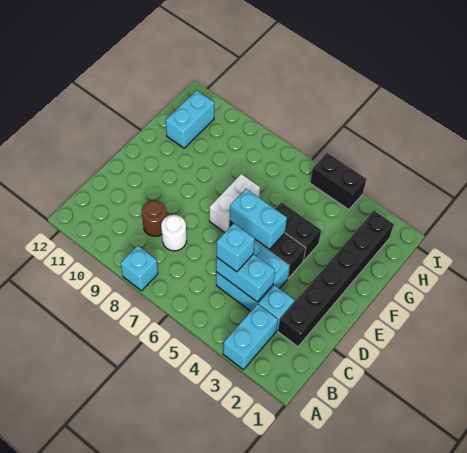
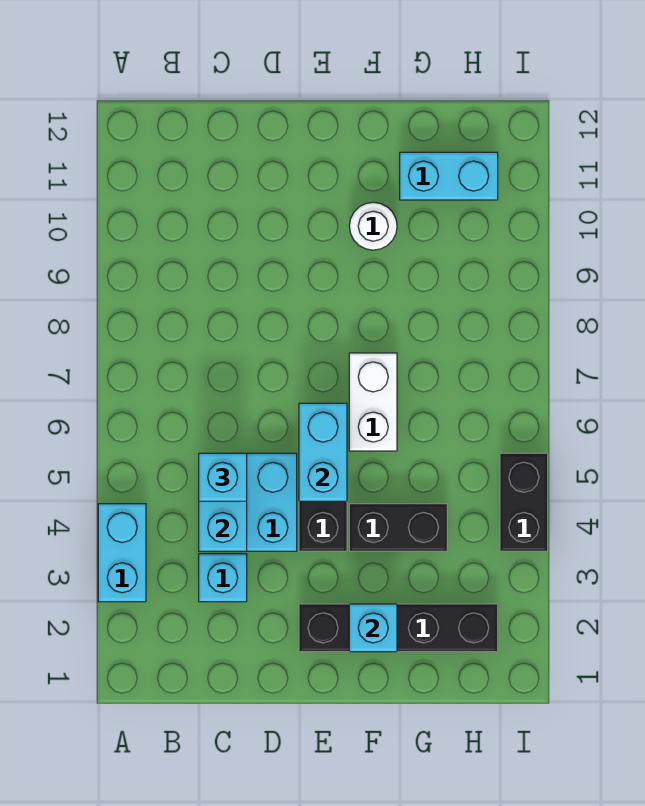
cyan 1x2 brick [223,304,278,369] -> cyan 1x2 brick turned to [98,504,146,602]
cyan 1x1 brick [121,246,158,291] -> cyan 1x1 brick moved to [349,604,397,652]
black 1x6 brick [278,211,394,347] -> black 1x4 brick [299,604,498,652]
white 1x1 round brick [161,215,187,251] -> white 1x1 round brick moved to [349,202,397,250]
brown 1x1 round brick [142,200,167,236] -> none
white 1x2 brick [210,174,260,233] -> white 1x2 brick turned to [349,353,397,451]
black 1x2 brick [275,202,321,261] -> black 1x2 brick turned to [349,504,447,551]

